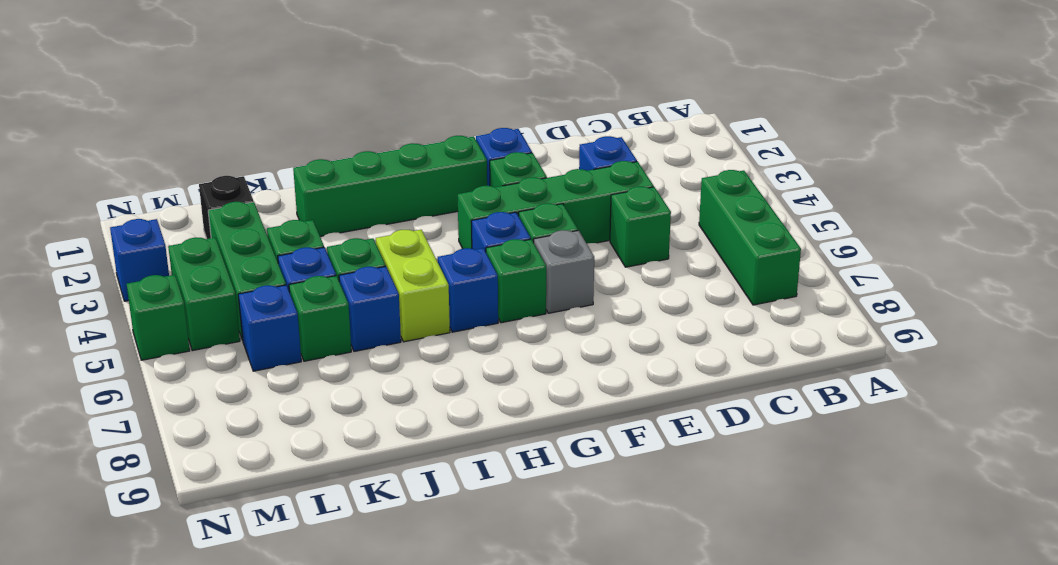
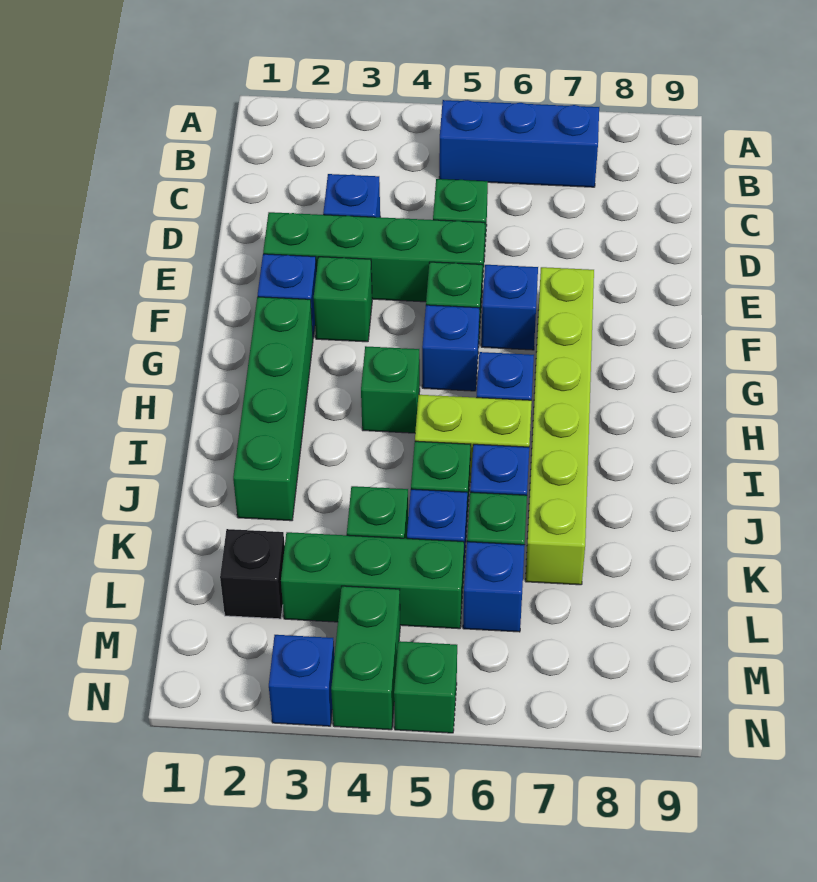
green 1x3 brick [699,170,801,305] -> blue 1x3 brick [439,100,599,187]
green 1x4 brick [458,161,654,249] -> green 1x4 brick turned to [263,212,485,303]
grey 1x1 brick [534,230,594,313] -> blue 1x1 brick [481,265,538,350]
none -> lime 1x6 brick [525,267,594,585]
green 1x1 brick [486,239,546,323] -> green 1x1 brick moved to [361,346,420,433]
green 1x2 brick [168,238,240,351] -> green 1x2 brick turned to [331,586,400,730]

